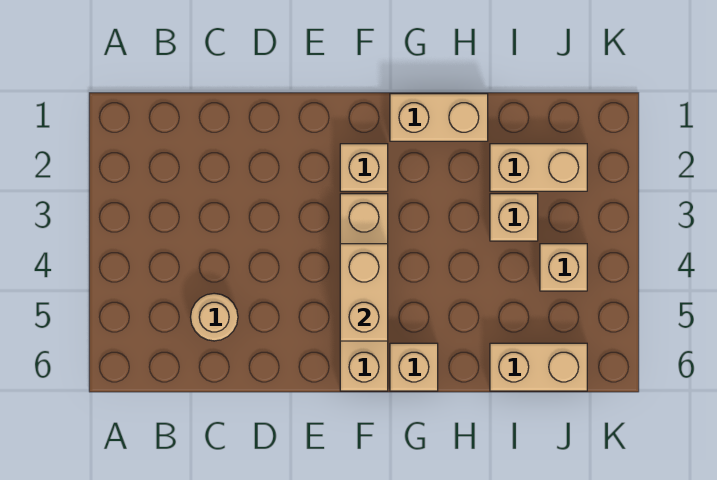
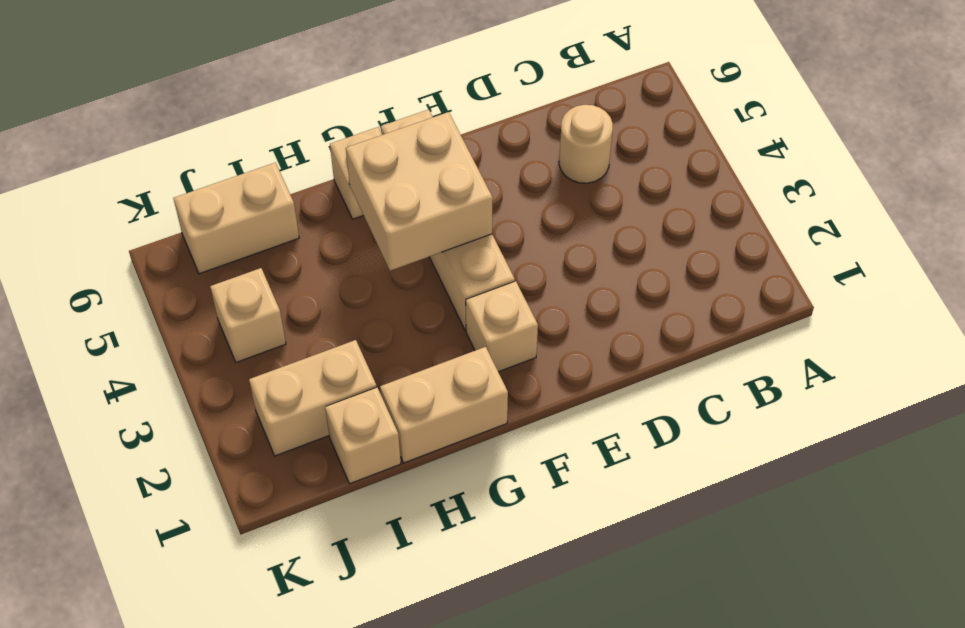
tan 1x2 brick [340,244,388,341] -> tan 2x2 brick [346,112,493,271]
tan 1x1 brick [490,194,538,241] -> tan 1x1 brick moved to [325,387,401,484]

